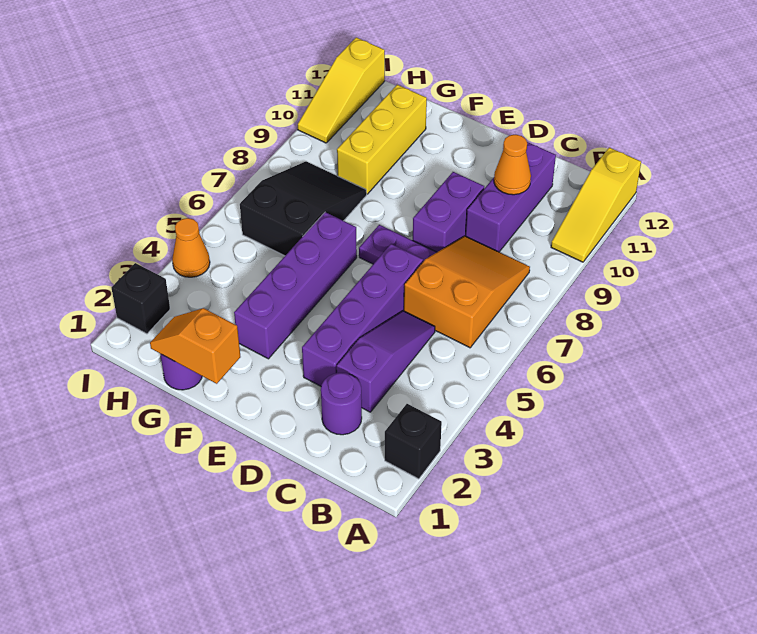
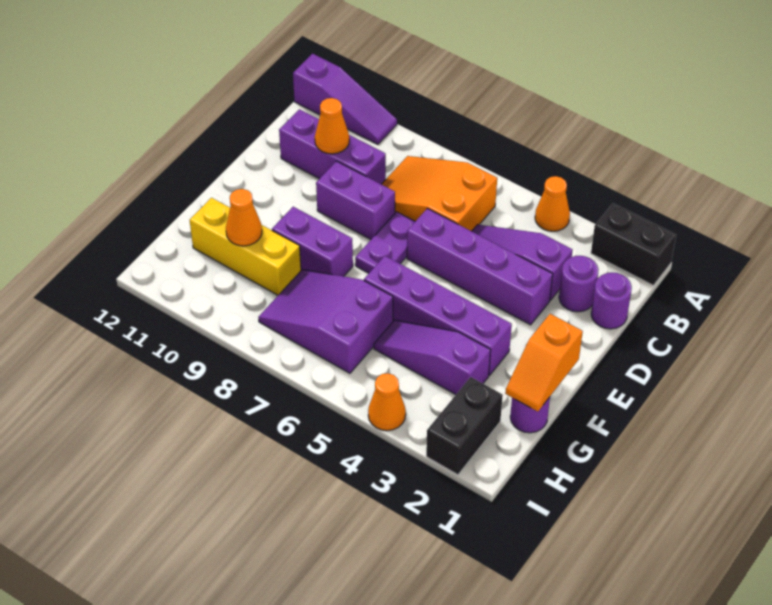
black 1x1 brick [385,404,442,479] -> black 1x2 brick [591,203,676,285]
none -> orange 1x1 cone [535,176,570,231]
yellow 1x3 slope [551,148,641,262] -> purple 1x3 slope [293,54,397,144]
none -> purple 1x1 round brick [591,272,632,329]
none -> purple 1x2 brick [272,207,353,276]
none -> purple 1x3 slope [374,320,491,395]
black 2x3 slope [240,161,367,256] -> purple 2x3 slope [258,269,393,373]
none -> orange 1x1 cone [226,189,262,246]
black 1x1 brick [112,263,170,334] -> black 1x2 brick [426,377,503,475]
yellow 1x3 slope [298,37,385,143] -> none

